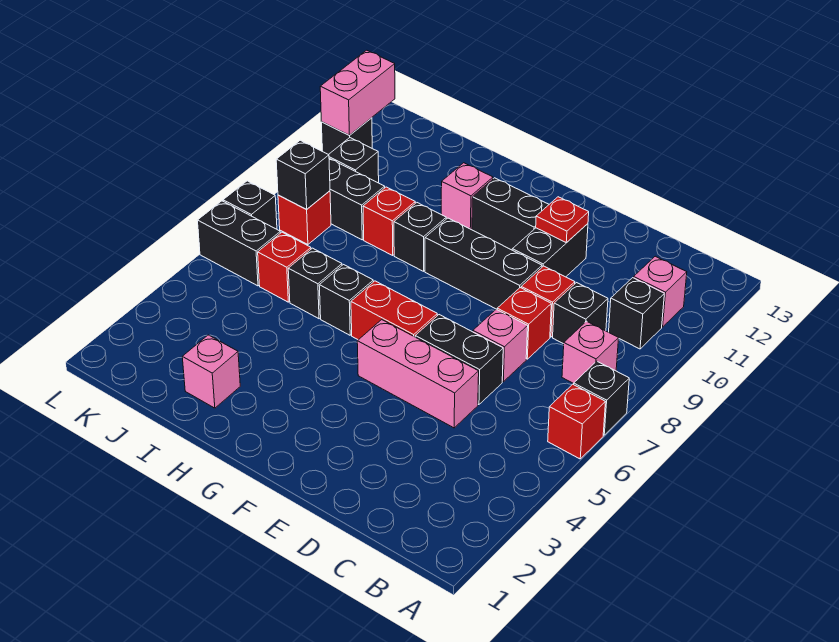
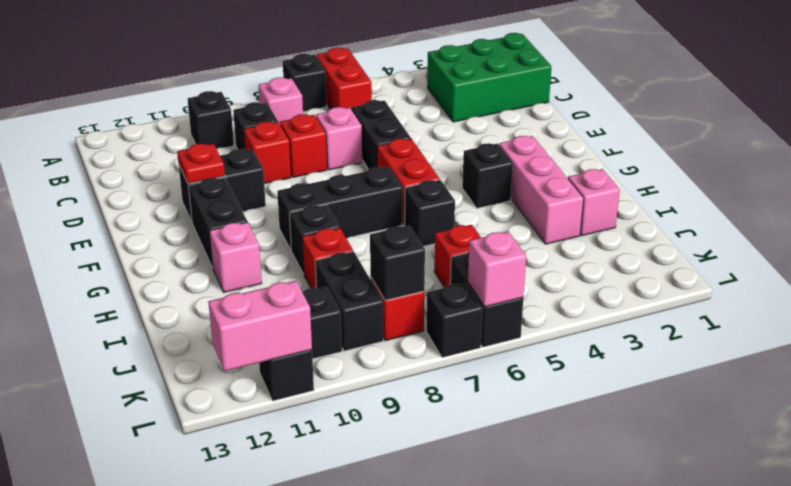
red 1x1 brick [548,384,605,459] -> red 1x2 brick [316,47,372,109]
none -> green 2x3 brick [427,33,552,122]
pink 1x1 brick [634,256,687,327] -> pink 1x1 brick moved to [468,231,526,307]
pink 1x3 brick [357,320,479,428] -> pink 1x3 brick moved to [499,136,583,244]
black 1x3 brick [425,218,542,309] -> black 1x3 brick turned to [277,167,402,250]
black 1x1 brick [288,248,342,319] -> black 1x1 brick moved to [462,143,513,208]

